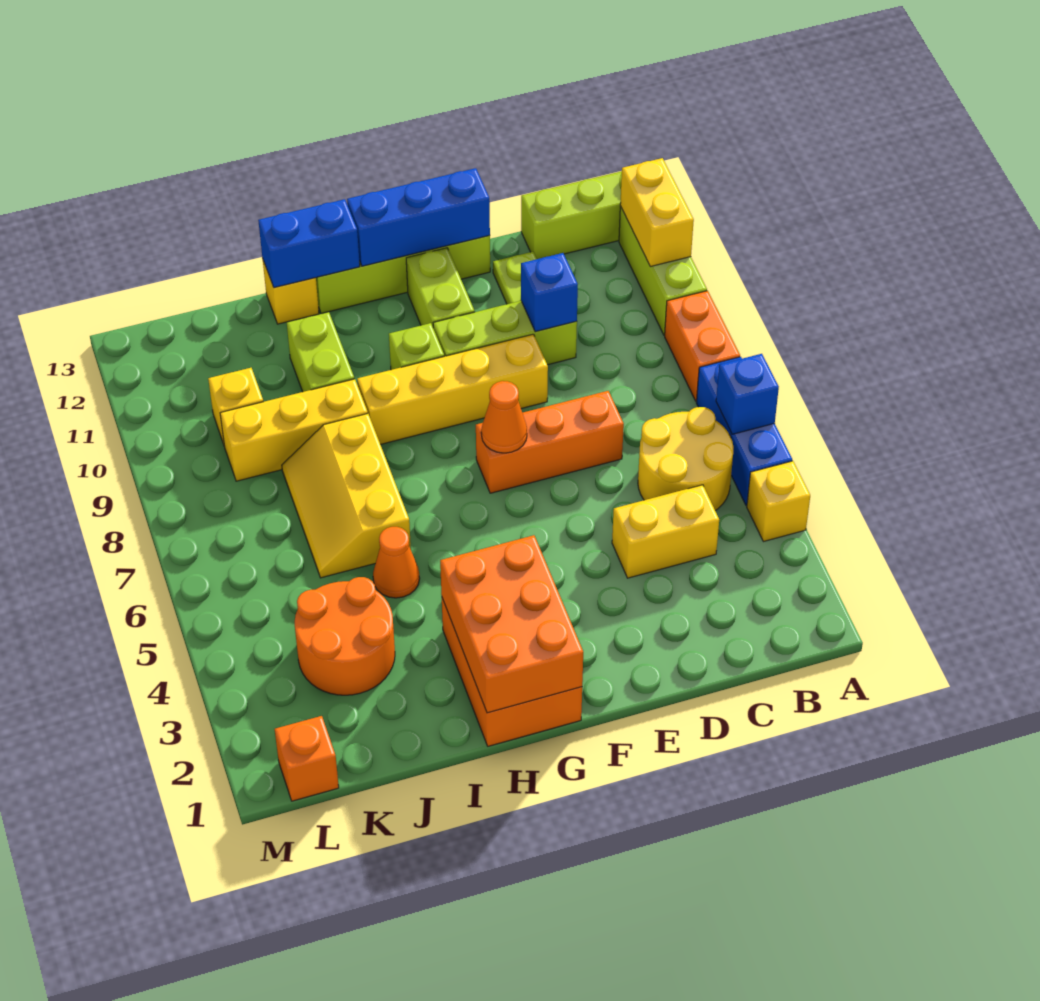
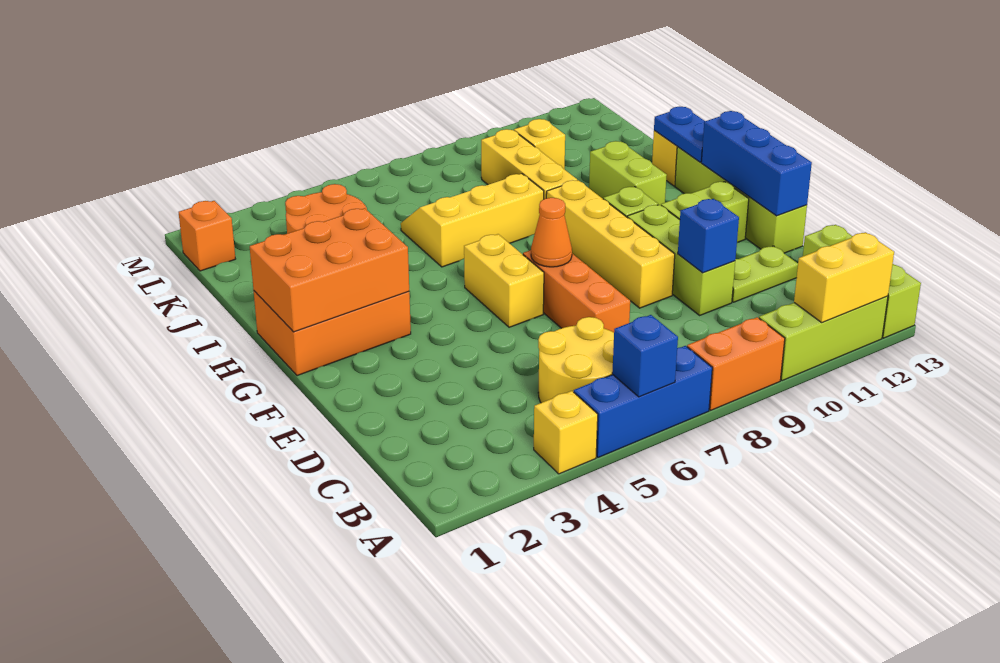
yellow 1x2 brick [612,485,719,578] -> yellow 1x2 brick moved to [464,234,544,327]
blue 1x2 brick [258,199,360,288] -> blue 1x2 plate [654,107,705,162]
orange 1x1 cone [373,527,420,598] -> none
lime 1x2 brick [287,312,354,392] -> lime 1x2 brick turned to [589,141,667,206]

